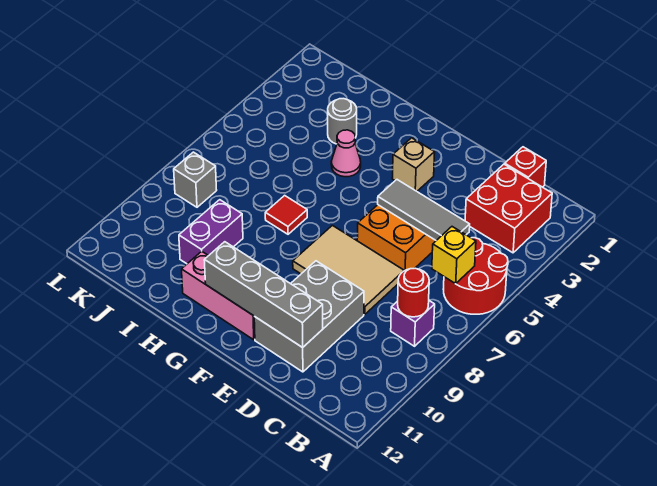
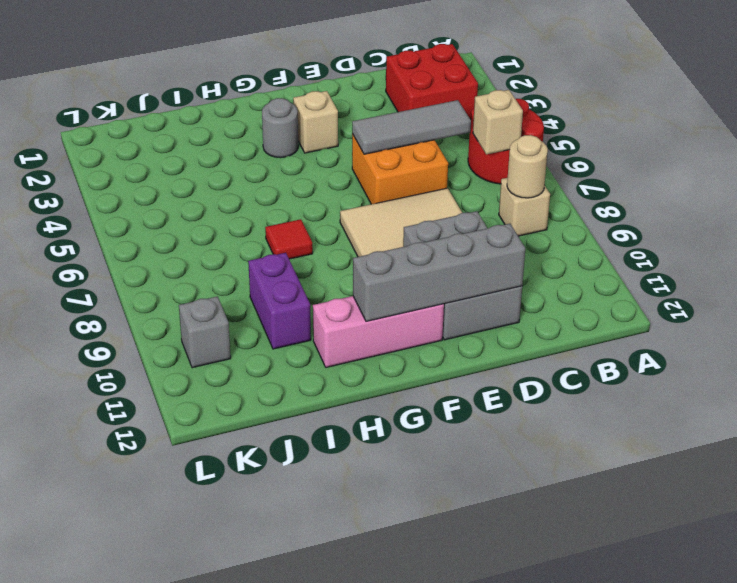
yellow 1x1 brick [432,227,476,284] -> tan 1x1 brick [473,90,523,154]
purple 1x1 brick [391,301,435,346] -> tan 1x1 brick [499,178,550,236]
red 1x1 round brick [398,268,429,317] -> tan 1x1 round brick [507,135,548,198]
red 1x1 brick [505,147,546,187] -> none
pink 1x1 cone [331,130,361,177] -> none
grey 1x1 round brick [328,99,357,144] -> grey 1x1 round brick moved to [262,98,298,158]
grey 1x1 brick [174,152,217,207] -> grey 1x1 brick moved to [179,296,231,368]

